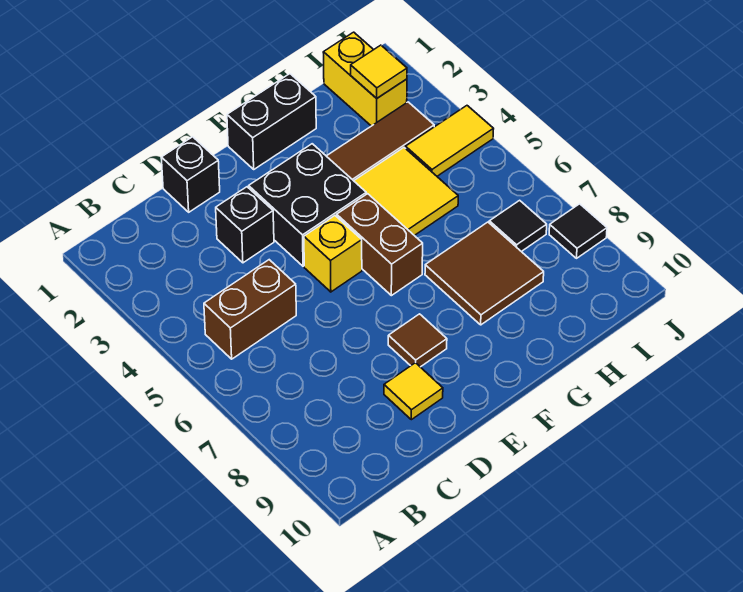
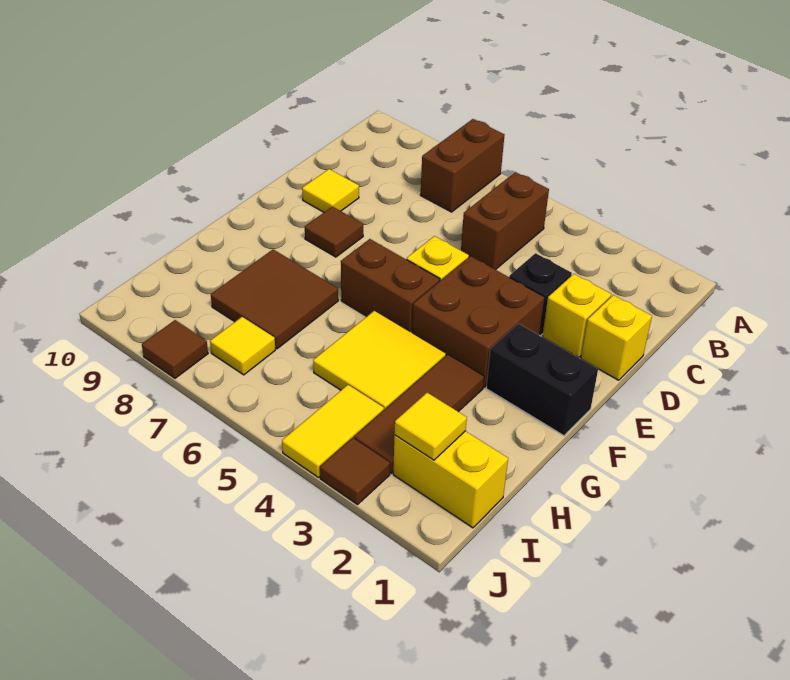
none -> brown 1x2 brick [421,119,504,212]
black 1x1 brick [161,137,220,212] -> yellow 1x1 brick [581,295,652,380]
none -> yellow 1x1 brick [542,274,611,358]
black 2x2 brick [249,144,366,266] -> brown 2x2 brick [412,256,545,387]
black 1x2 brick [227,74,316,169] -> black 1x2 brick turned to [486,324,598,436]
black 1x1 tile [489,200,547,252] -> yellow 1x1 tile [210,317,275,375]
none -> brown 1x1 tile [320,438,390,505]
black 1x1 tile [549,204,607,258] -> brown 1x1 tile [142,320,208,378]

